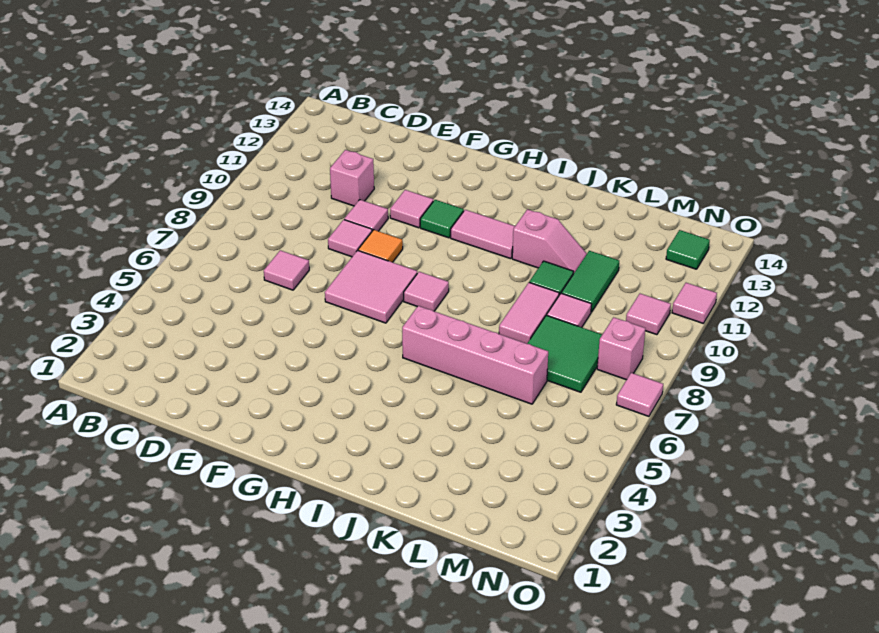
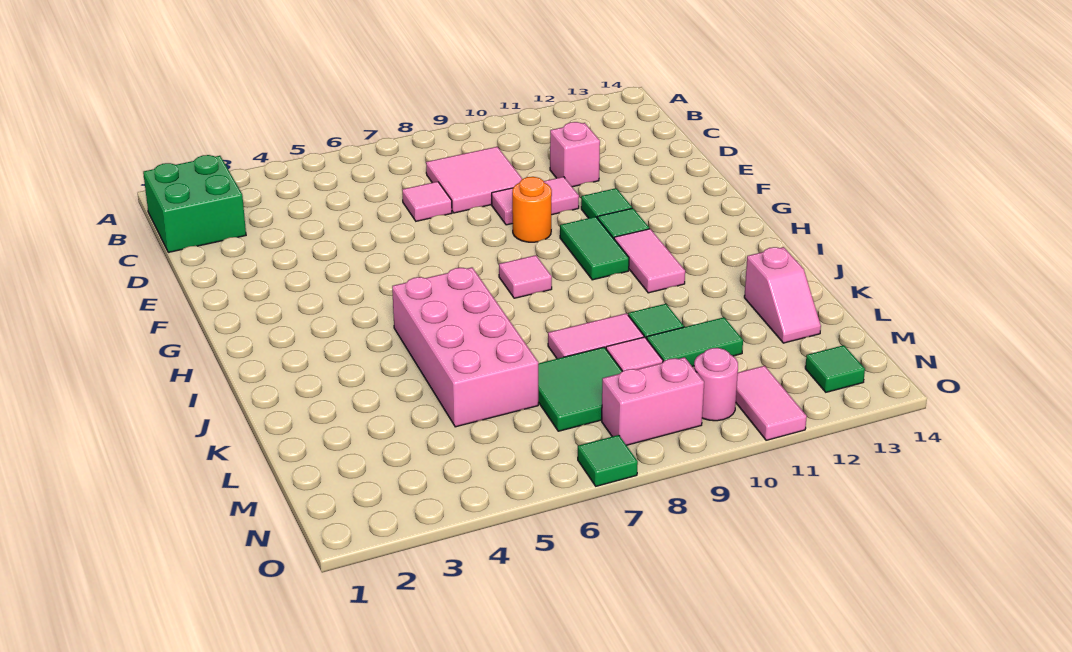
none -> green 2x2 brick [143,155,246,252]
pink 2x2 tile [325,250,417,323] -> pink 2x2 tile moved to [426,147,522,213]
orange 1x1 tile [358,230,403,262] -> orange 1x1 round brick [512,177,552,242]
pink 1x1 tile [390,190,433,228] -> green 1x1 tile [581,188,632,218]
none -> green 1x2 tile [560,217,629,280]
pink 1x4 brick [402,306,548,404] -> pink 2x4 brick [392,267,538,427]
pink 1x2 slope [512,209,587,274] -> pink 1x2 slope moved to [744,247,821,343]
pink 1x1 brick [597,317,645,380] -> pink 1x2 brick [602,357,704,445]
pink 1x1 tile [626,294,671,335] -> pink 1x1 round brick [694,348,738,421]
pink 1x1 tile [616,373,663,416] -> green 1x1 tile [578,435,638,486]
pink 1x1 tile [672,283,717,323] -> pink 1x2 tile [736,366,807,440]

